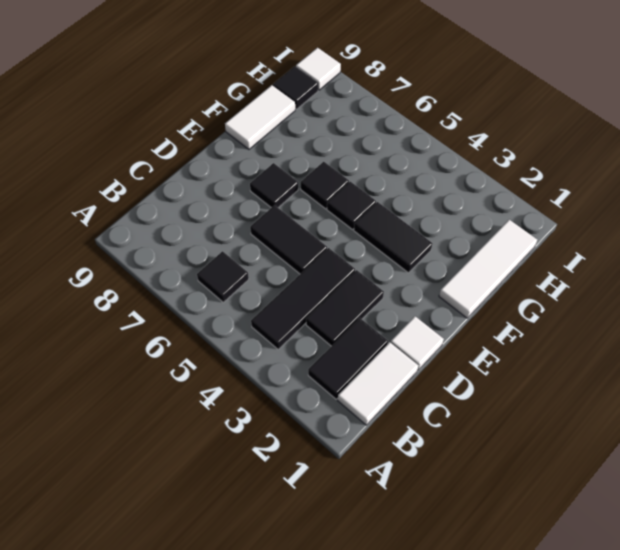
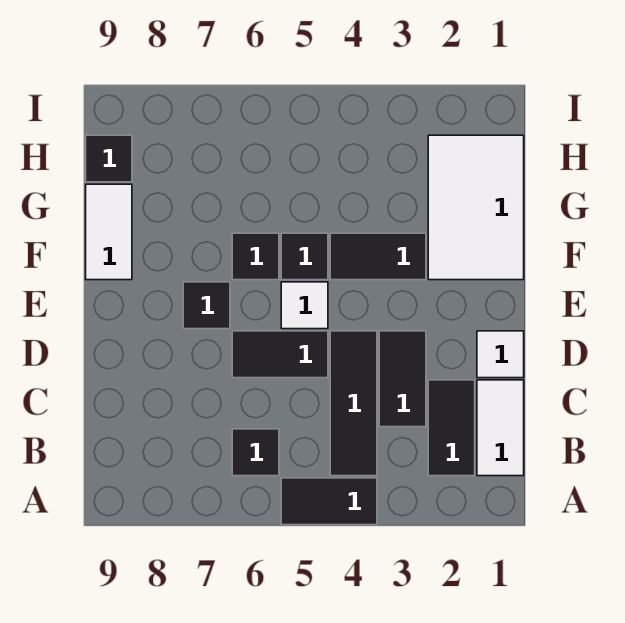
none -> black 1x2 tile [281,478,377,525]
white 1x3 tile [439,220,537,318] -> white 2x3 tile [428,135,524,280]
white 1x1 tile [296,48,341,90] -> white 1x1 tile moved to [281,282,328,329]

